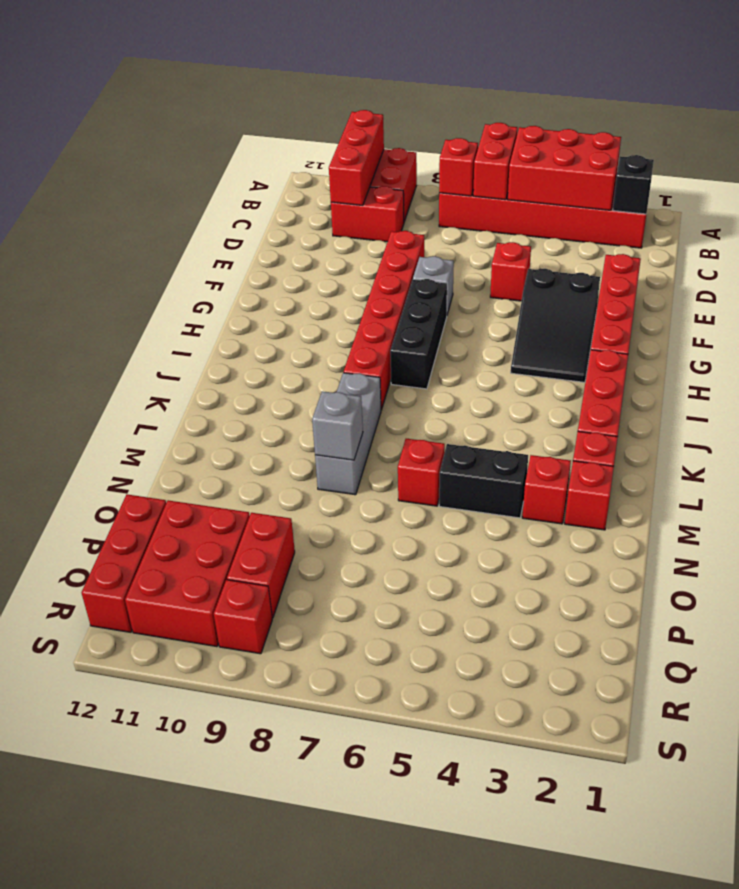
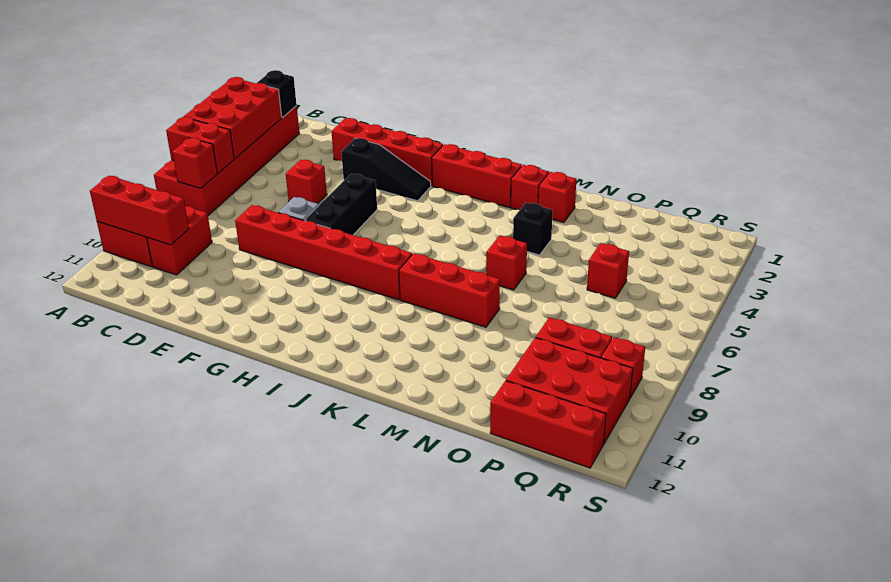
black 2x3 slope [511,269,600,382] -> black 1x3 slope [341,138,431,201]
black 1x3 brick [390,279,447,389] -> black 1x3 brick turned to [305,174,377,235]
grey 1x3 brick [315,373,381,495] -> red 1x3 brick [399,253,500,327]
red 1x1 brick [522,455,571,524] -> red 1x1 brick moved to [587,243,629,298]
black 1x2 brick [439,444,528,518] -> black 1x1 brick [513,203,553,255]
grey 1x1 brick [312,391,363,460] -> none

